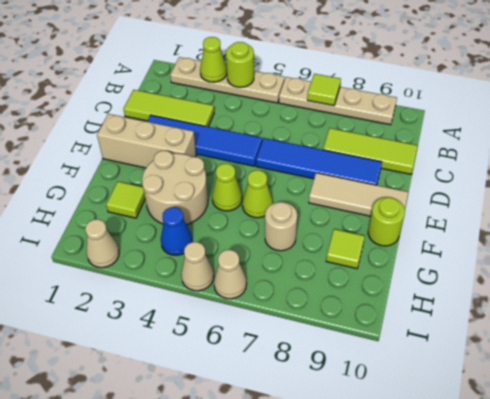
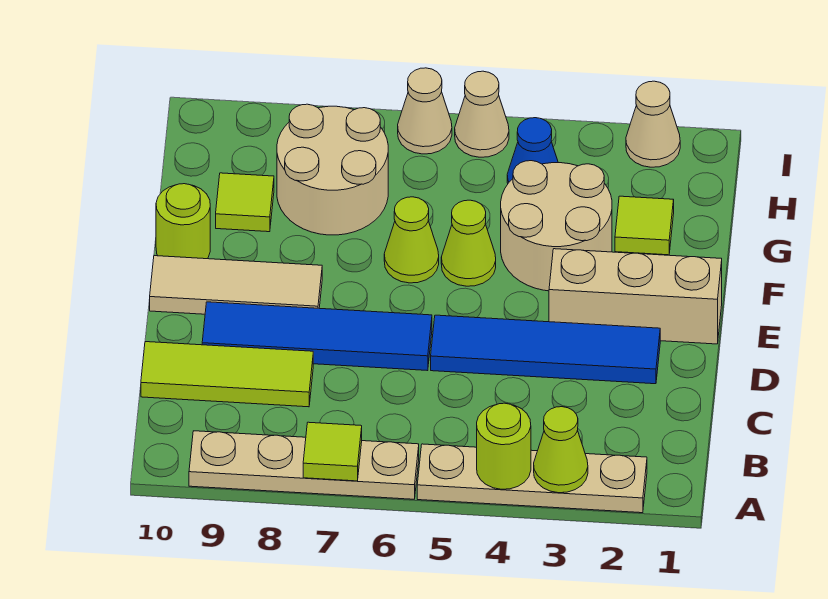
lime 1x3 tile [124,90,214,127] -> none
tan 1x1 round brick [265,202,297,251] -> tan 2x2 round brick [277,104,388,235]

